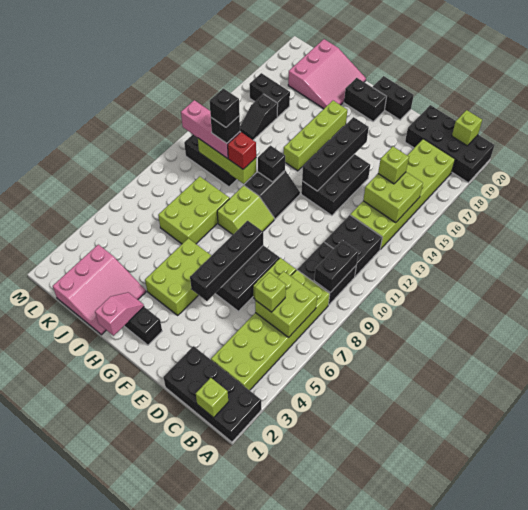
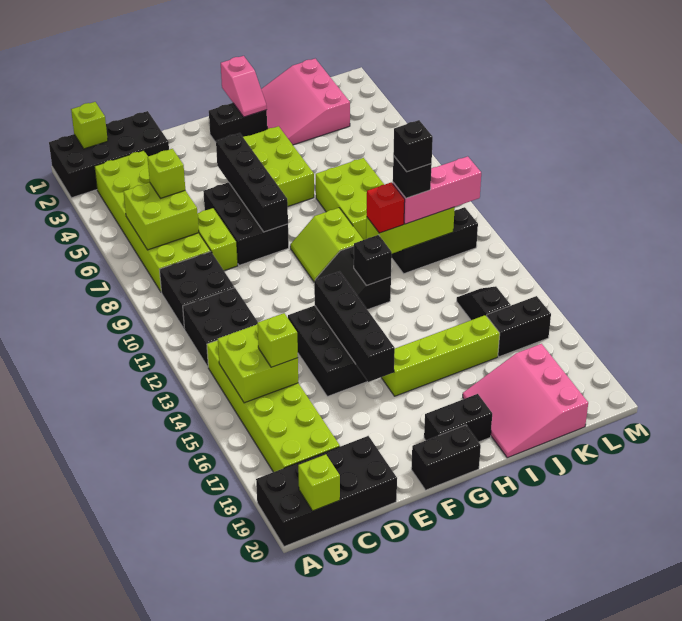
black 1x2 brick [314,240,358,293] -> none
lime 1x4 brick [284,101,347,171] -> lime 1x4 brick turned to [381,315,500,396]

